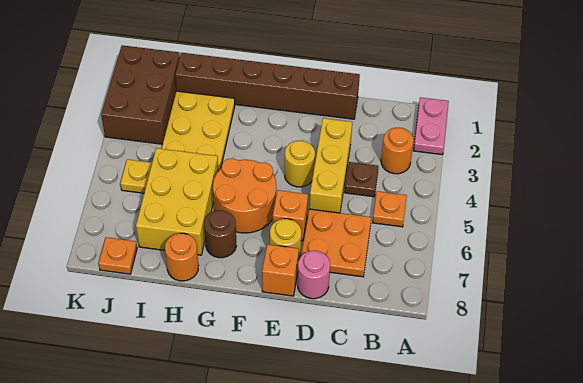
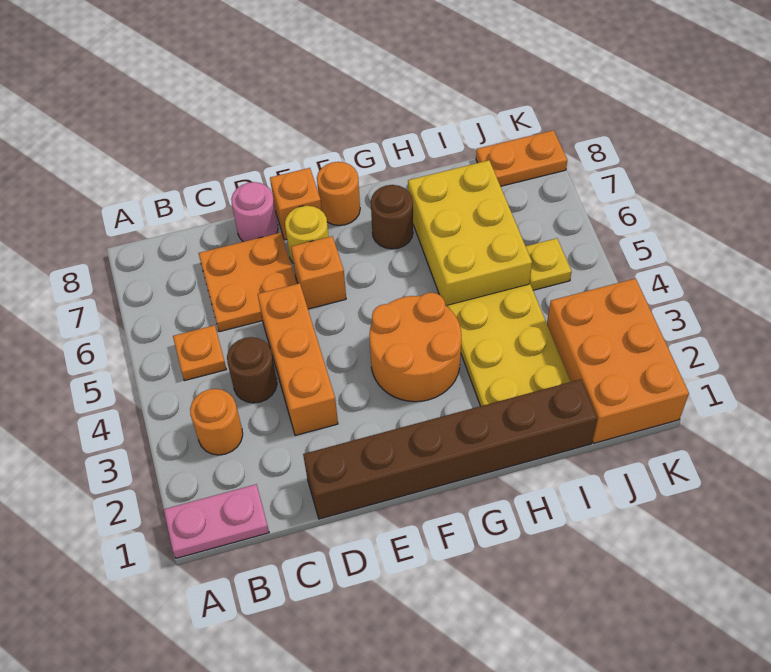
pink 1x2 plate [413,97,449,155] -> pink 1x2 plate turned to [164,484,269,558]
brown 1x1 plate [345,162,378,197] -> brown 1x1 round brick [227,337,277,403]
yellow 1x3 brick [309,118,352,213] -> orange 1x3 brick [258,283,338,436]
yellow 1x1 round brick [285,141,315,187] -> none
orange 2x2 round brick [213,158,276,233] -> orange 2x2 round brick moved to [369,293,462,402]
orange 1x1 round brick [165,233,199,281] -> orange 1x1 round brick moved to [317,162,360,226]
brown 2x3 brick [101,45,180,144] -> orange 2x3 brick [547,278,689,443]
orange 1x1 plate [99,237,137,274] -> orange 1x2 plate [476,130,567,186]

